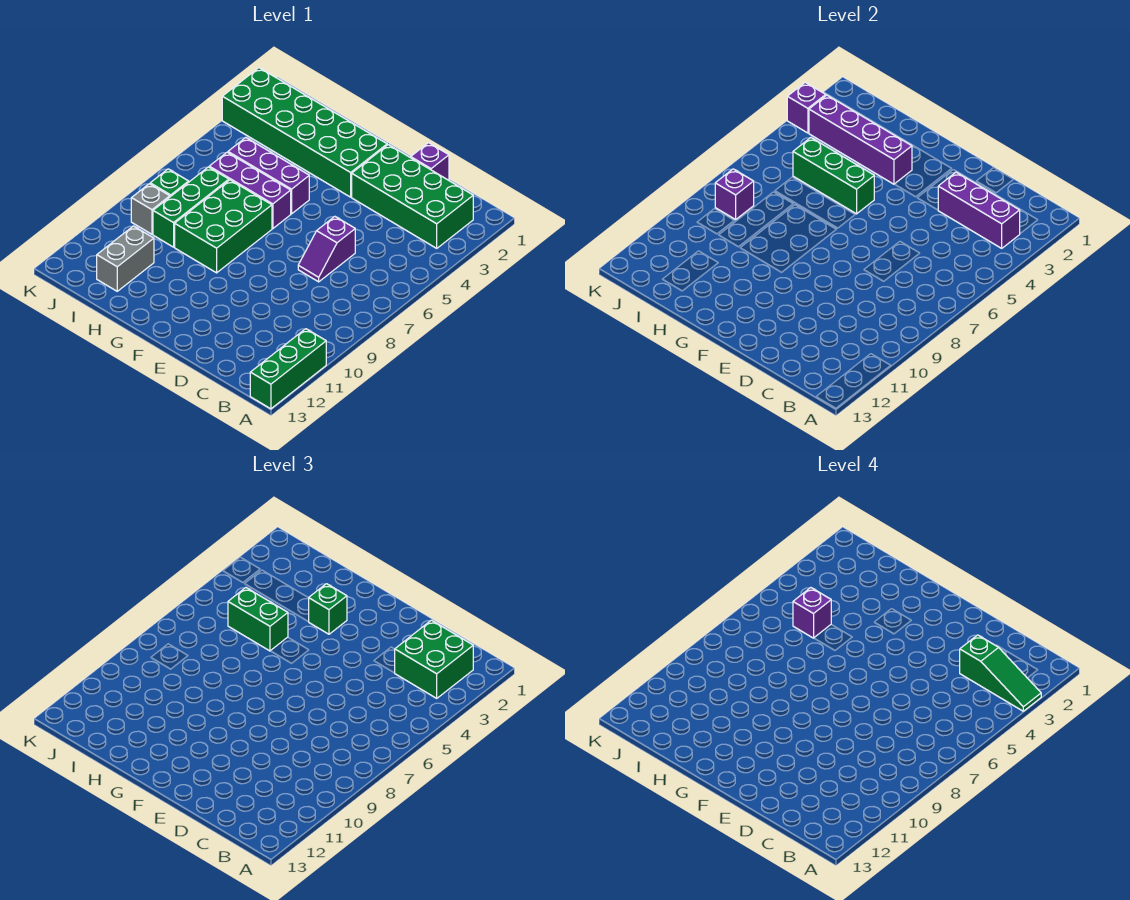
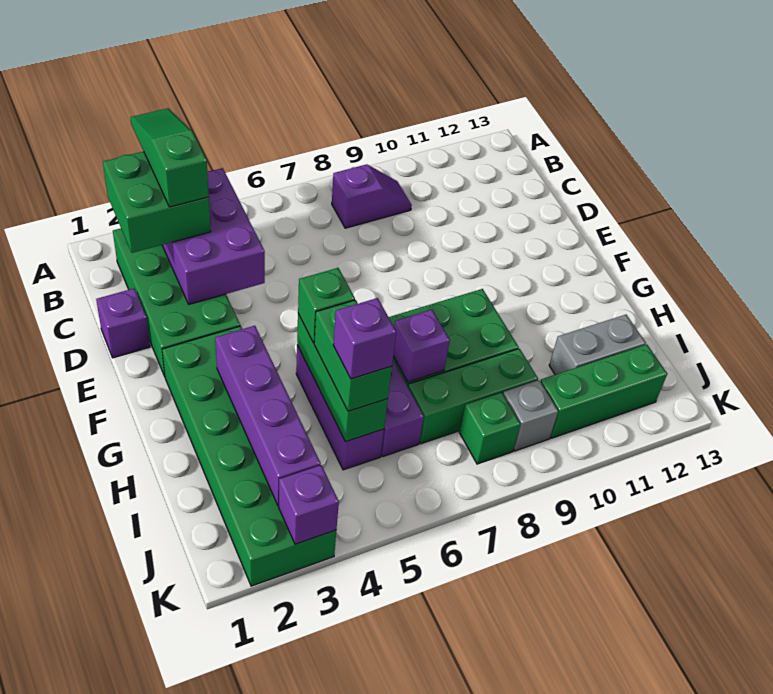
green 1x3 brick [250,329,326,409] -> green 1x3 brick moved to [540,344,667,438]
purple 1x3 brick [938,172,1020,248] -> purple 2x3 brick [162,168,265,304]
purple 1x2 slope [298,217,355,282] -> purple 1x2 slope moved to [332,164,412,228]
green 1x1 brick [309,584,347,634] -> green 1x1 brick moved to [298,268,355,343]
purple 1x1 brick [715,169,754,219] -> purple 1x1 brick moved to [393,310,450,382]

